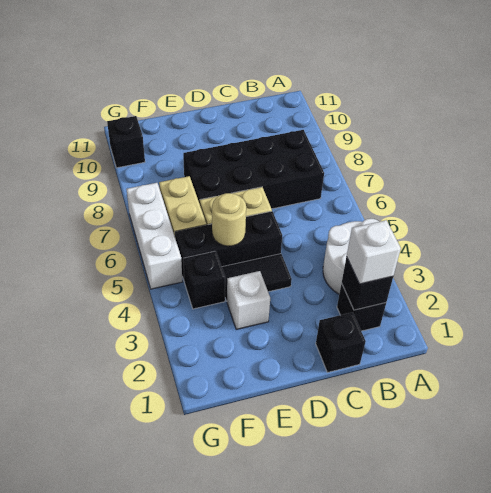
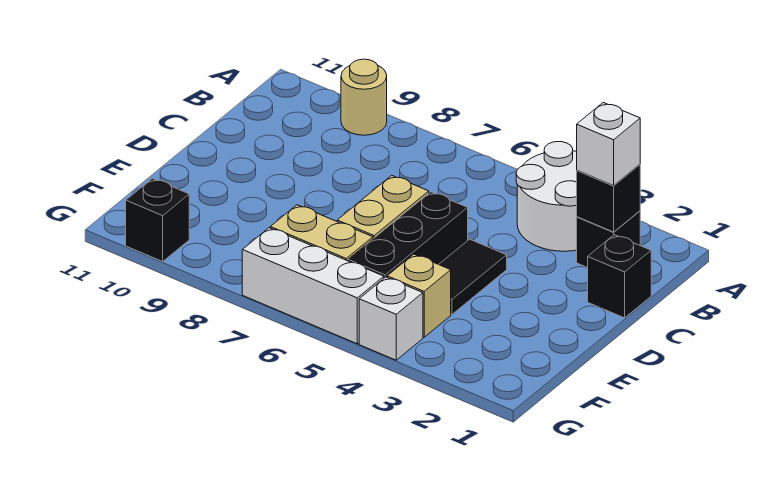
black 2x4 brick [183,130,324,209] -> none
white 1x1 brick [227,271,270,330] -> white 1x1 brick moved to [359,277,423,360]
tan 1x1 round brick [212,193,246,246] -> tan 1x1 round brick moved to [341,59,387,135]
black 1x1 brick [183,251,225,309] -> tan 1x1 brick [387,254,451,337]

